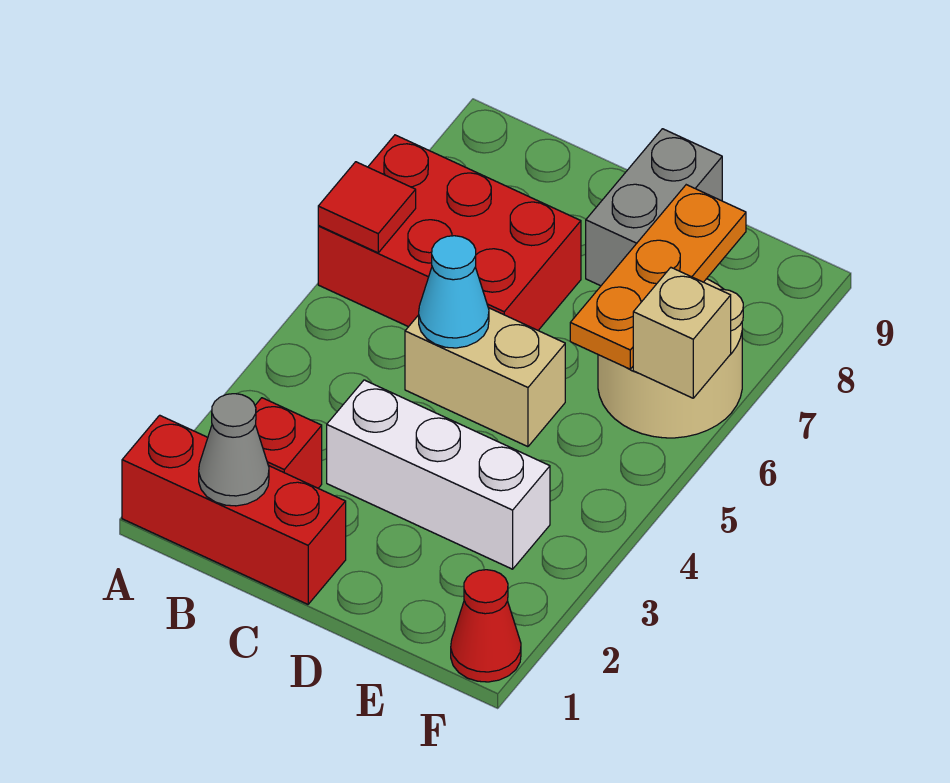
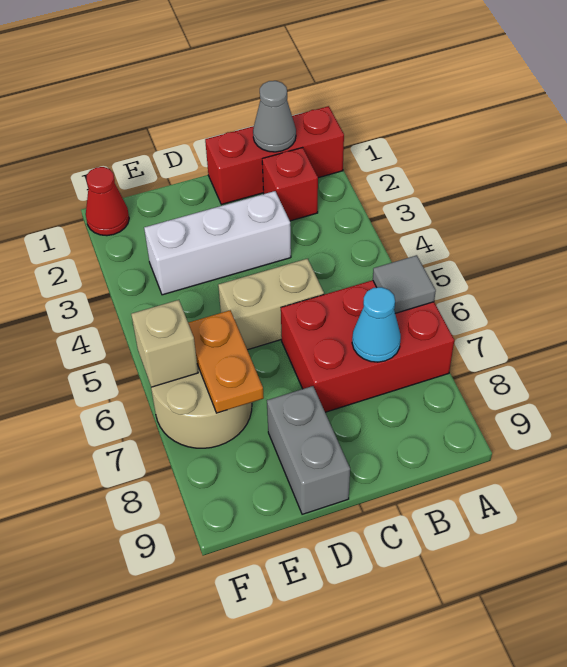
red 1x1 tile [318,162,416,253] -> grey 1x1 tile [373,255,436,313]
cyan 1x1 cone [419,236,489,348] -> cyan 1x1 cone moved to [352,287,401,362]
orange 1x3 plate [570,185,746,369] -> orange 1x2 plate [188,310,264,413]

